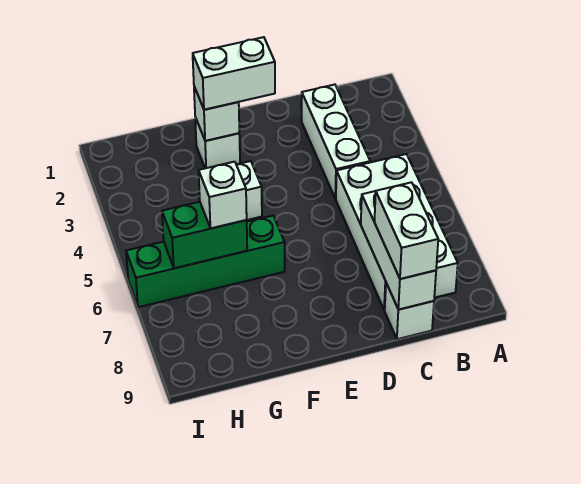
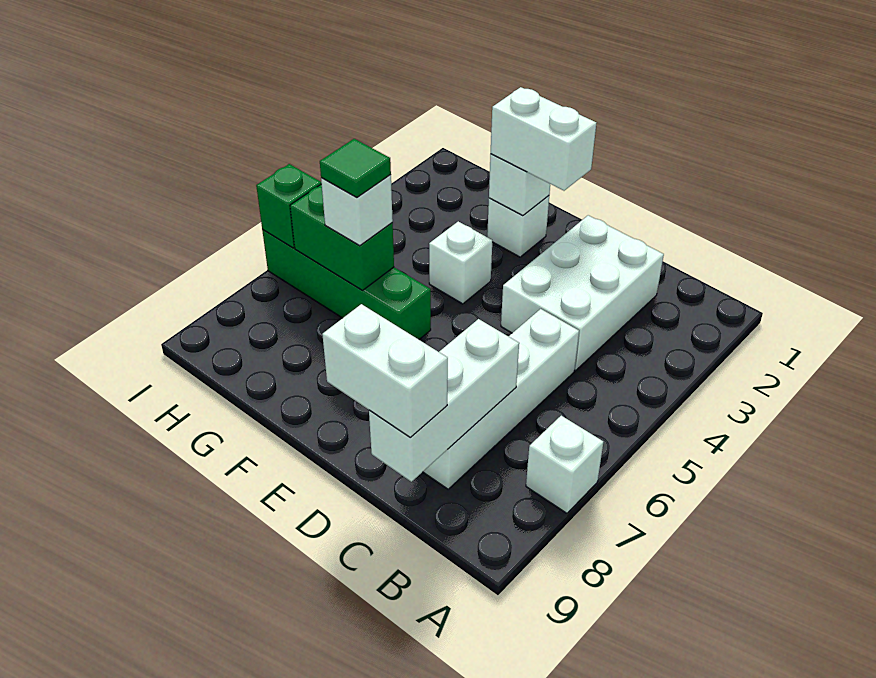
white 2x4 brick [336,154,458,310] -> white 1x4 brick [423,309,579,489]
white 1x3 brick [302,85,370,199] -> white 2x3 brick [501,215,664,370]
white 1x2 brick [374,182,438,279] -> white 1x2 brick turned to [322,304,448,438]
white 1x1 brick [385,283,434,339] -> white 1x1 brick moved to [526,416,603,513]
none -> green 1x1 tile [320,139,391,197]
none -> green 1x1 brick [256,164,322,248]

